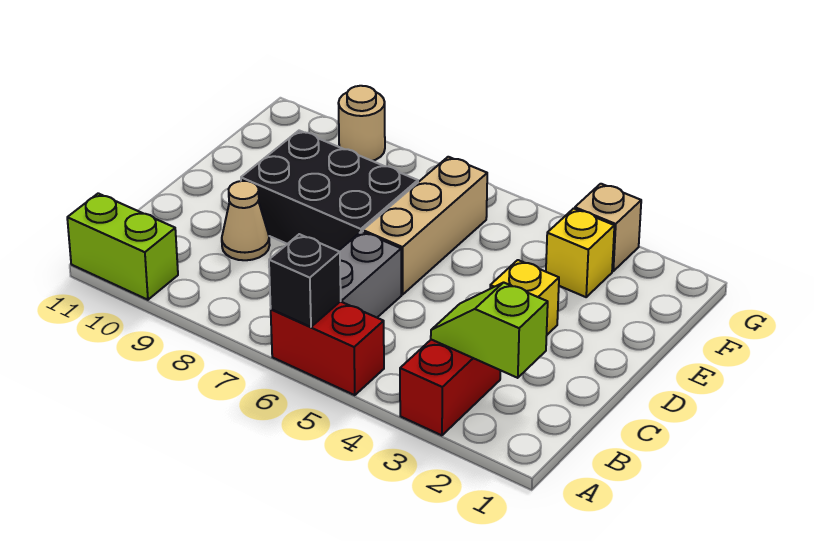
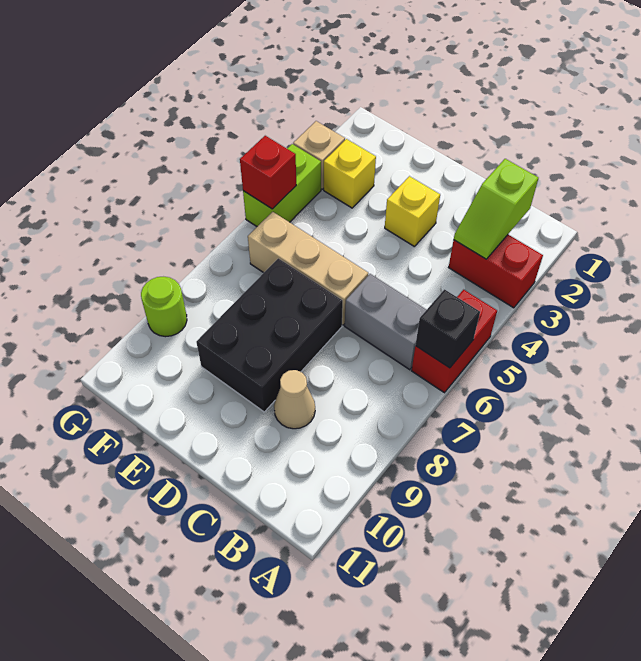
lime 1x2 brick [67,193,178,300] -> lime 1x2 brick moved to [243,144,321,226]
none -> red 1x1 brick [240,136,296,209]
tan 1x1 round brick [338,86,385,161] -> lime 1x1 round brick [141,277,187,337]

